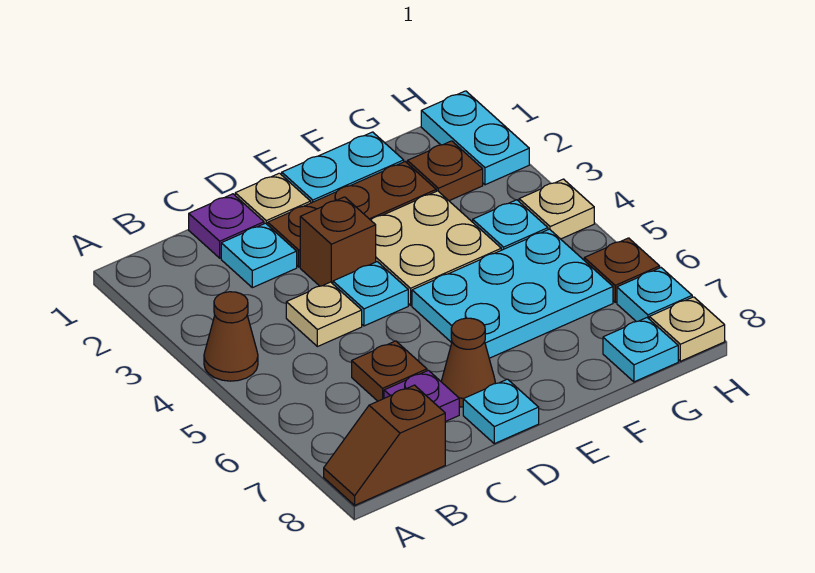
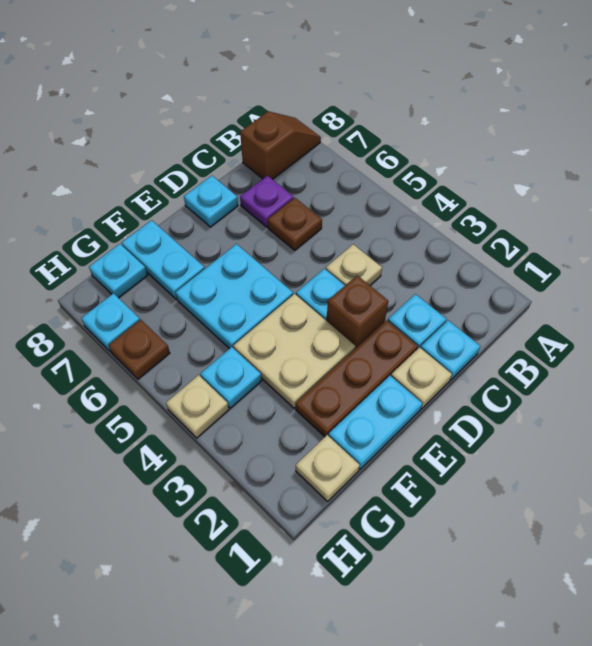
brown 1x1 cone [204,292,258,381] -> none
purple 1x1 plate [189,194,264,258] -> cyan 1x1 plate [421,320,480,380]
brown 1x1 cone [441,318,495,407] -> none
cyan 2x3 plate [412,229,613,358] -> cyan 2x2 plate [176,244,293,349]
brown 1x1 plate [407,141,483,201] -> none
cyan 1x2 plate [421,91,529,185] -> cyan 1x2 plate moved to [122,220,205,299]
tan 1x1 plate [649,297,725,361] -> tan 1x1 plate moved to [296,435,360,501]

